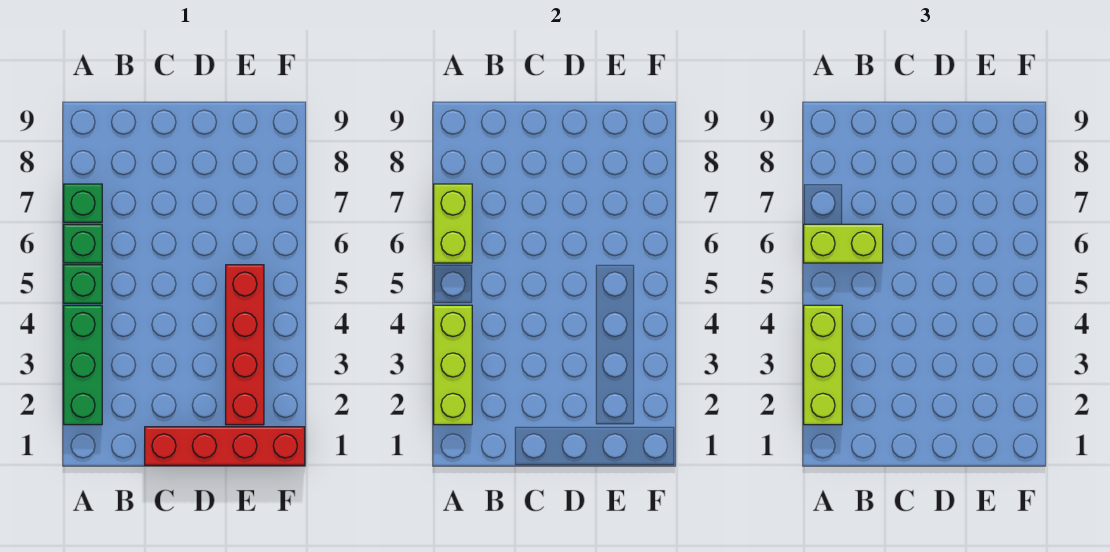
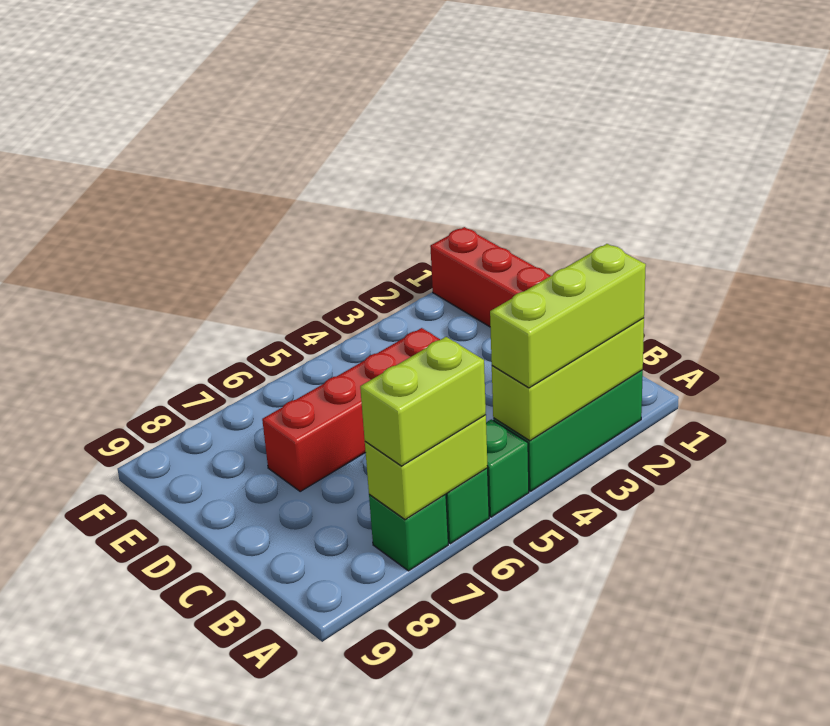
lime 1x2 brick [804,224,883,263] -> lime 1x2 brick turned to [360,337,486,466]
red 1x4 brick [226,265,264,425] -> red 1x4 brick moved to [262,328,440,491]

